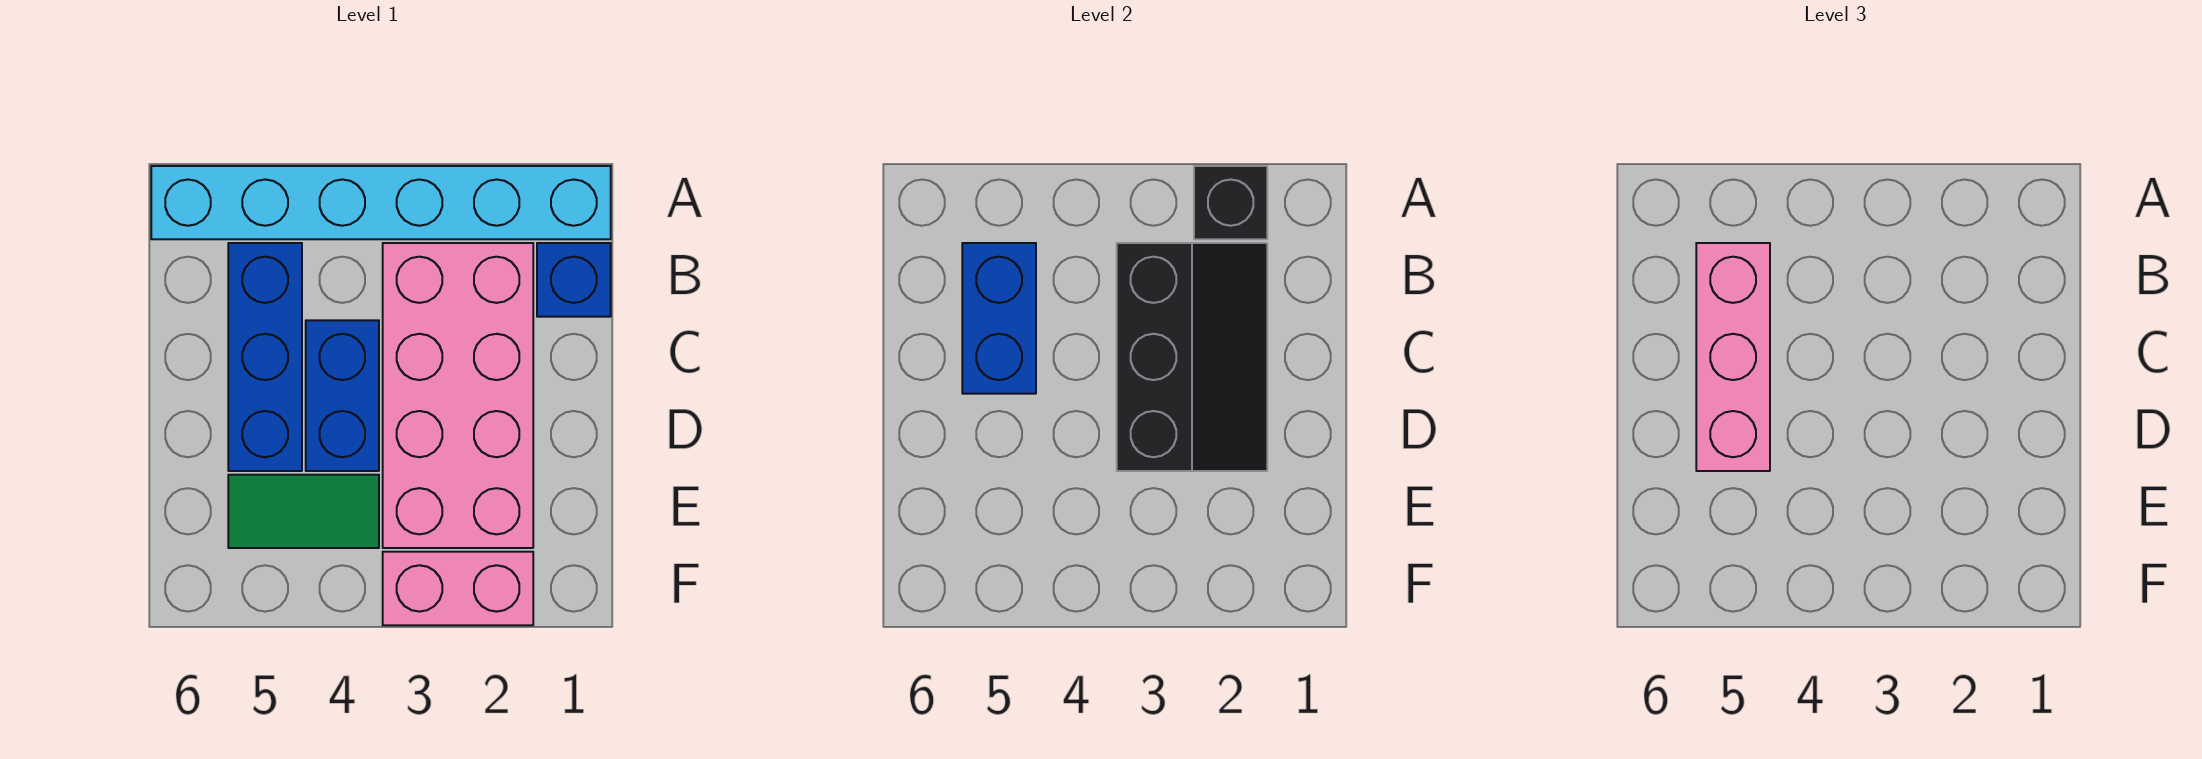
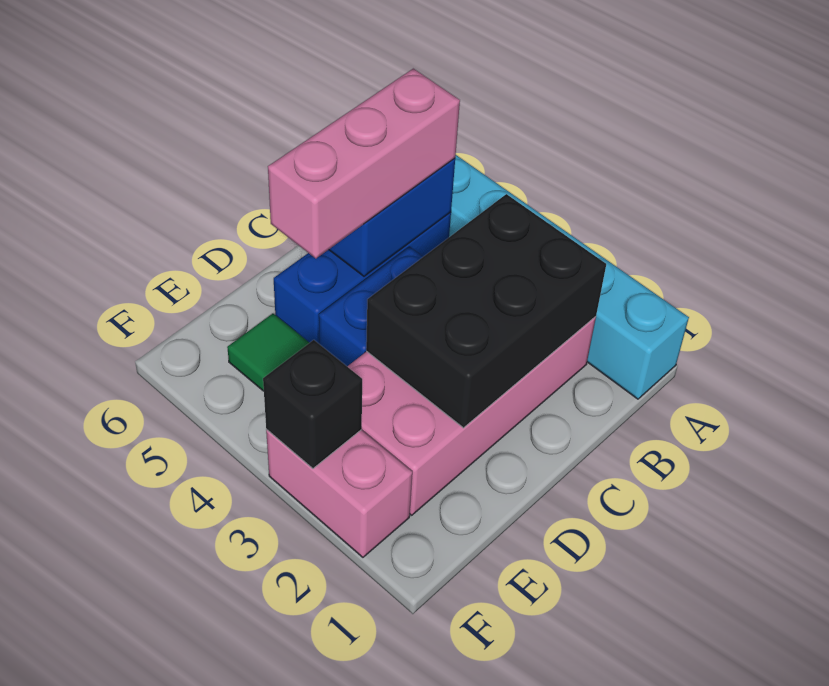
black 1x1 brick [1194,166,1267,239] -> black 1x1 brick moved to [263,340,362,468]
blue 1x1 brick [537,243,611,317] -> none
black 2x3 slope [1117,243,1267,471] -> black 2x3 brick [366,194,606,428]

